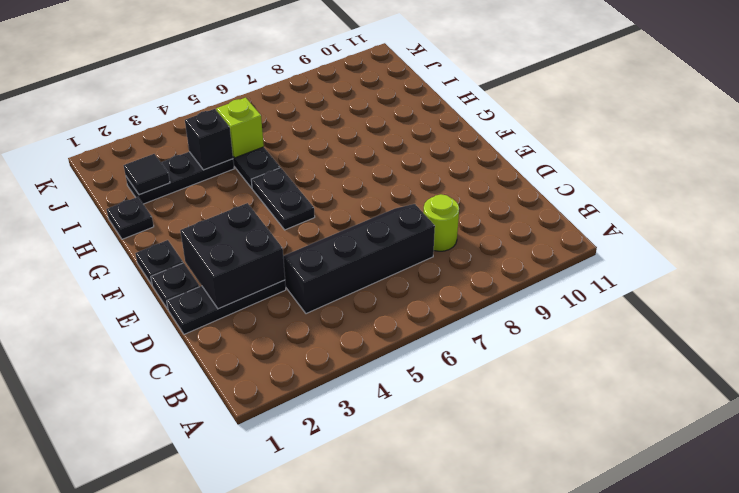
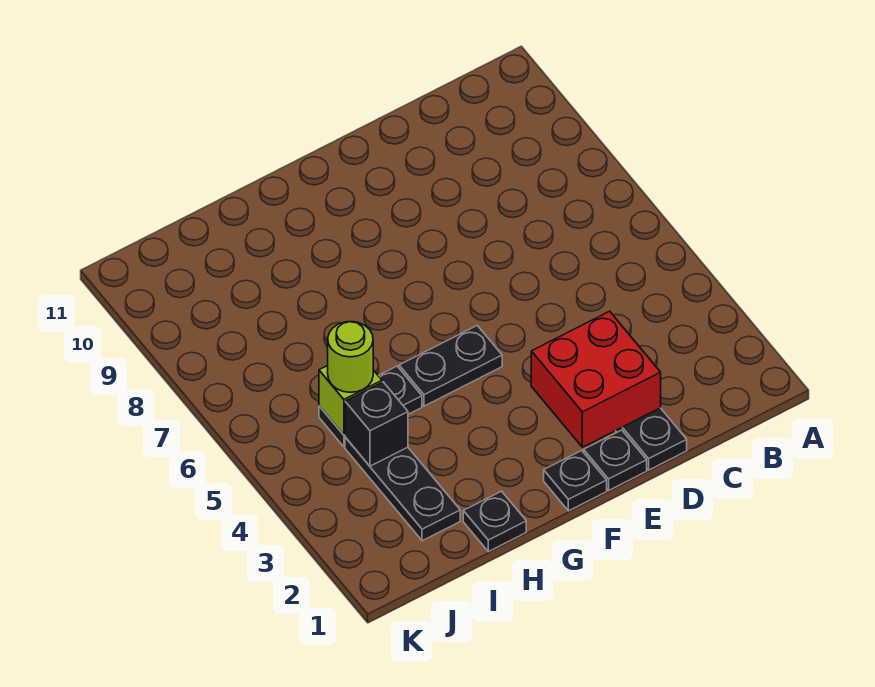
black 2x4 slope [283,204,435,314] -> none
lime 1x1 round brick [423,194,459,251] -> lime 1x1 round brick moved to [328,321,373,392]
black 2x2 brick [180,203,285,309] -> red 2x2 brick [531,311,661,447]
black 1x1 tile [124,154,170,195] -> none

